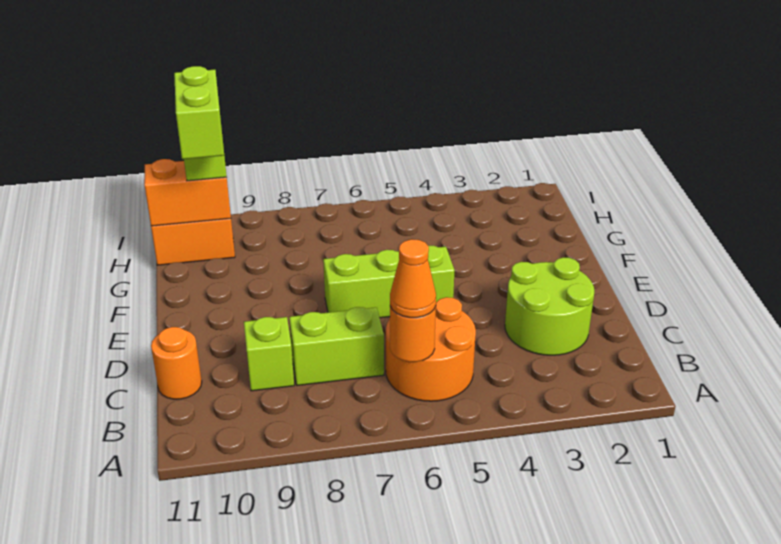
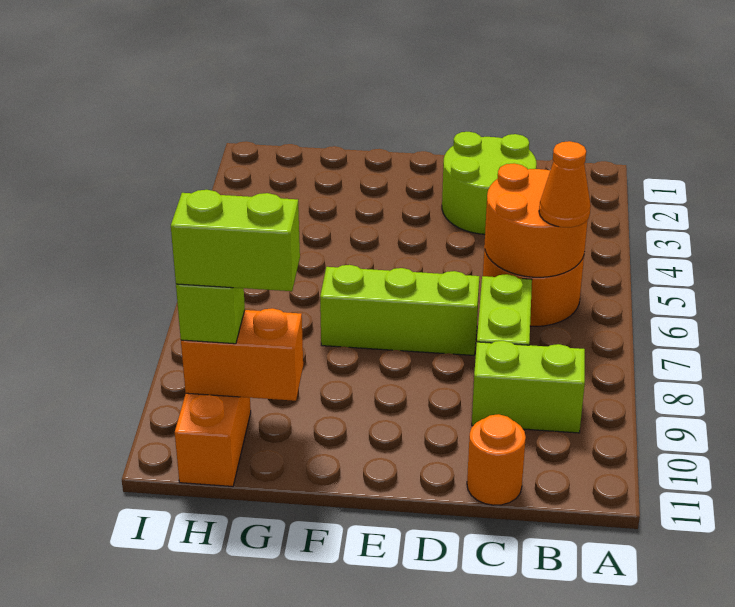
orange 1x1 round brick [390,306,436,362] -> orange 2x2 round brick [485,164,588,277]
lime 1x1 brick [244,317,294,391] -> lime 1x2 brick [472,341,585,433]
lime 1x3 brick [323,246,455,318] -> lime 1x3 brick turned to [320,265,479,355]
orange 1x2 brick [144,159,231,226] -> orange 1x2 brick turned to [181,308,303,401]

